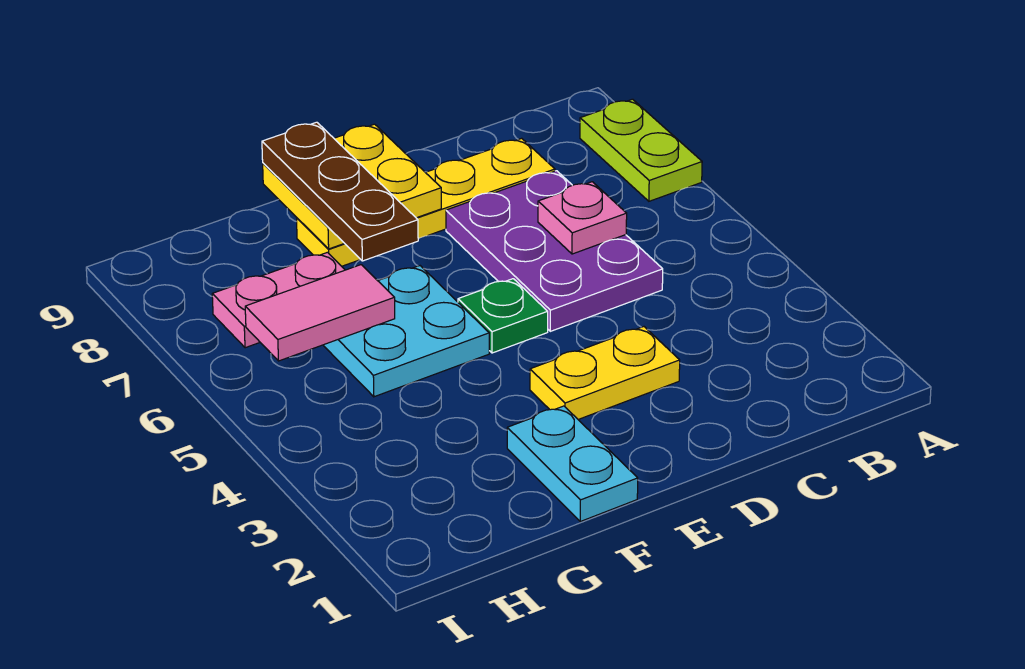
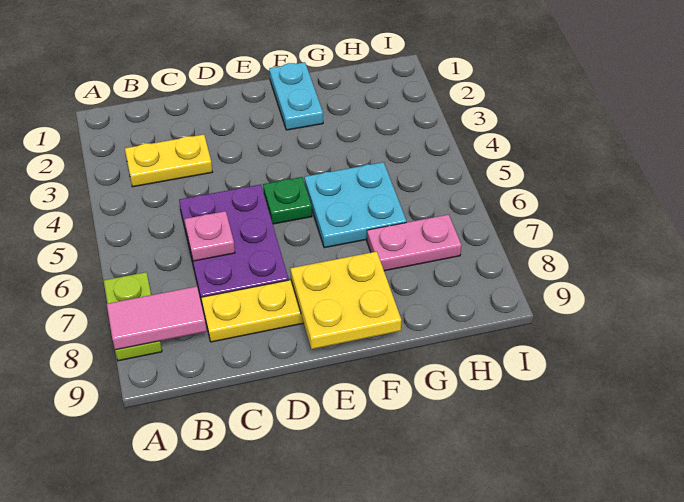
yellow 1x2 plate [530,327,680,419] -> yellow 1x2 plate moved to [125,134,212,187]
brown 1x3 plate [262,122,418,261] -> none
pink 1x2 tile [245,265,395,361] -> pink 1x2 tile moved to [107,286,207,350]

